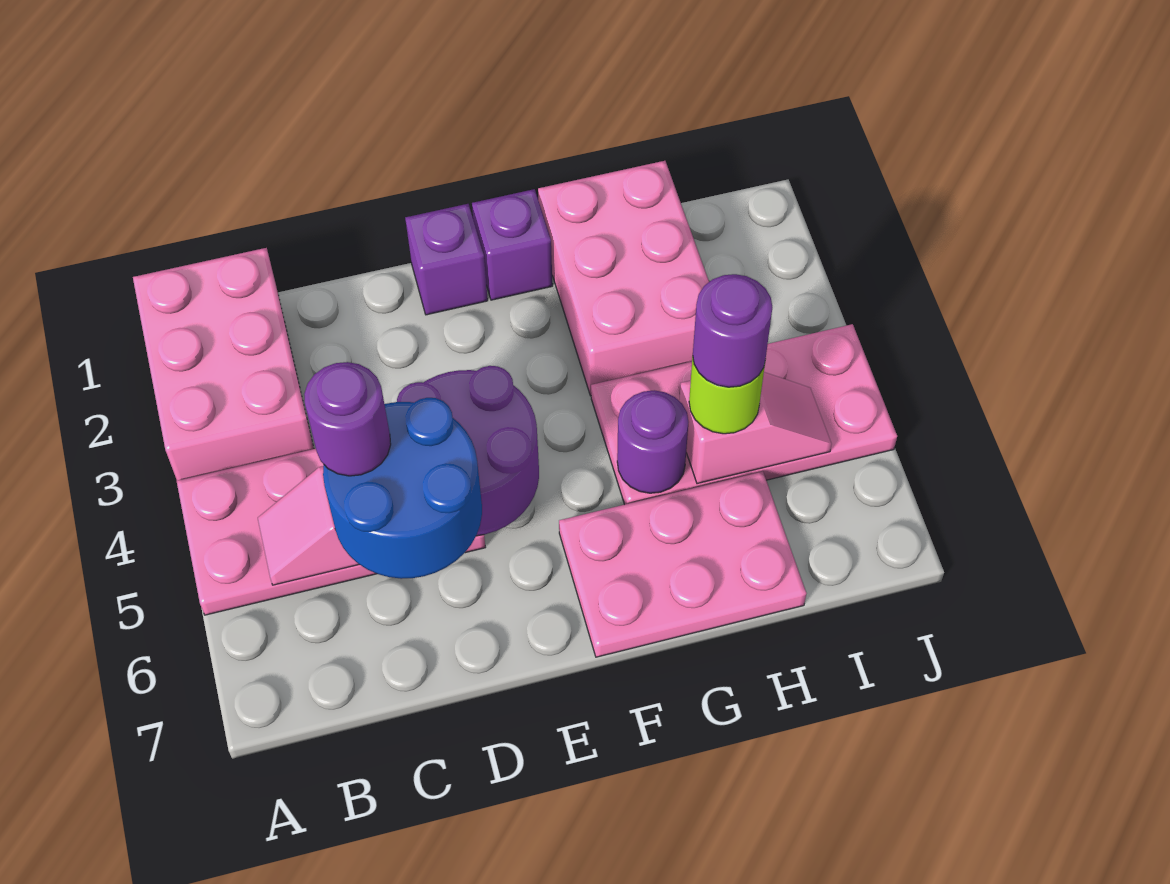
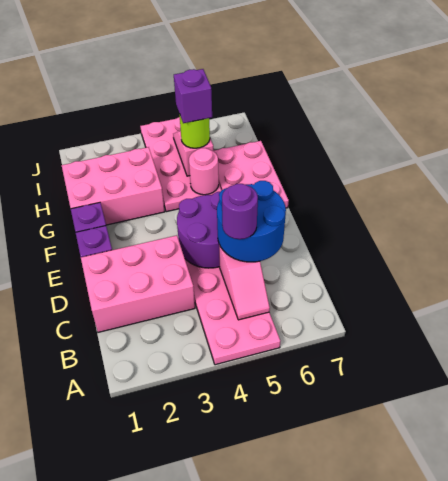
pink 2x3 brick [133,248,314,481] -> pink 2x3 brick moved to [81,235,195,332]
purple 1x1 round brick [617,390,688,493] -> pink 1x1 round brick [189,148,219,195]
purple 1x1 round brick [693,274,772,387] -> purple 1x1 brick [174,69,212,123]

